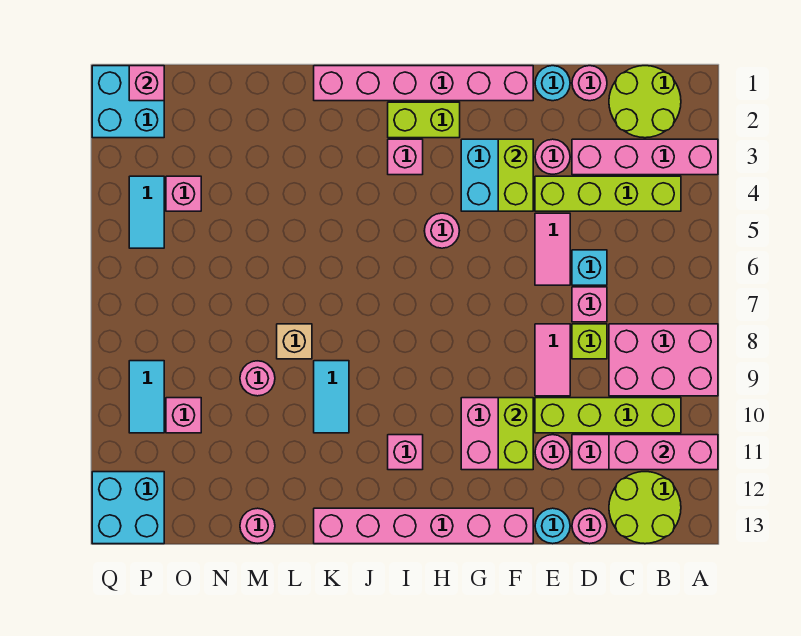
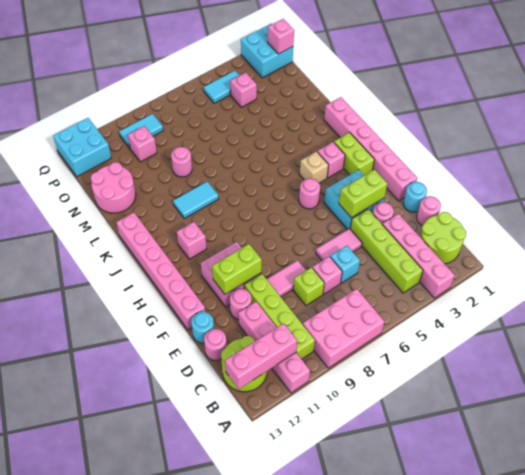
pink 2x3 brick [609,324,718,396] -> pink 2x3 brick turned to [303,289,384,368]
pink 1x3 brick [609,435,718,470] -> pink 1x3 brick turned to [225,323,297,389]
tan 1x1 brick [277,324,312,359] -> tan 1x1 brick moved to [300,151,329,183]
pink 1x1 round brick [240,508,275,543] -> pink 2x2 round brick [91,162,136,213]

